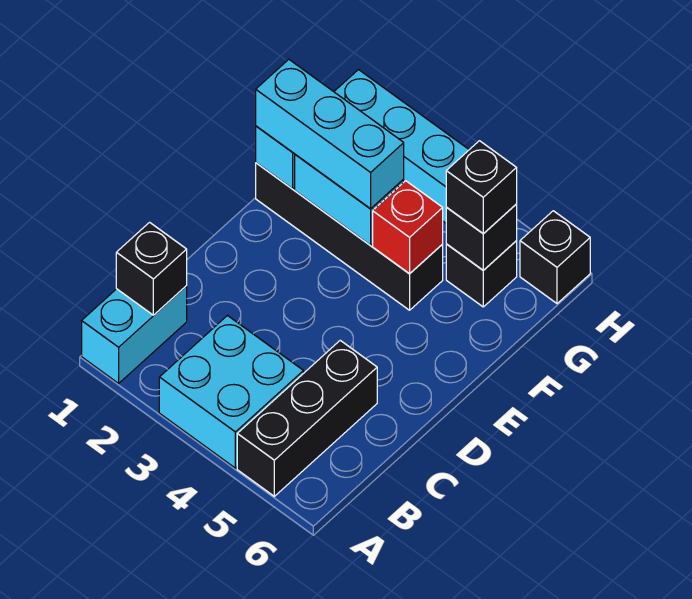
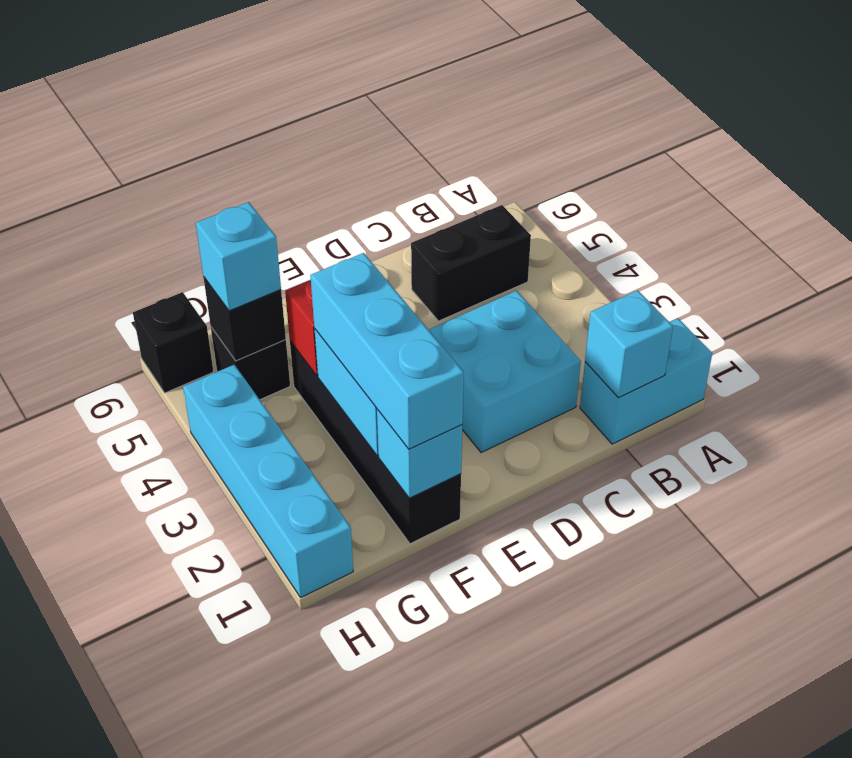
cyan 2x2 brick [159,316,303,468] -> cyan 2x2 brick moved to [429,291,581,453]
black 1x3 brick [237,340,377,496] -> black 1x2 brick [411,205,531,321]
black 1x1 brick [116,222,187,315] -> cyan 1x1 brick [585,290,673,398]
black 1x1 brick [446,141,517,234] -> cyan 1x1 brick [196,202,281,311]

